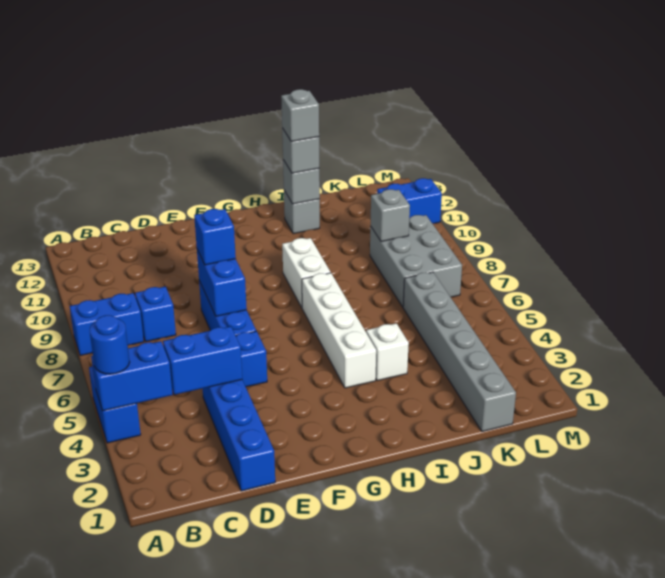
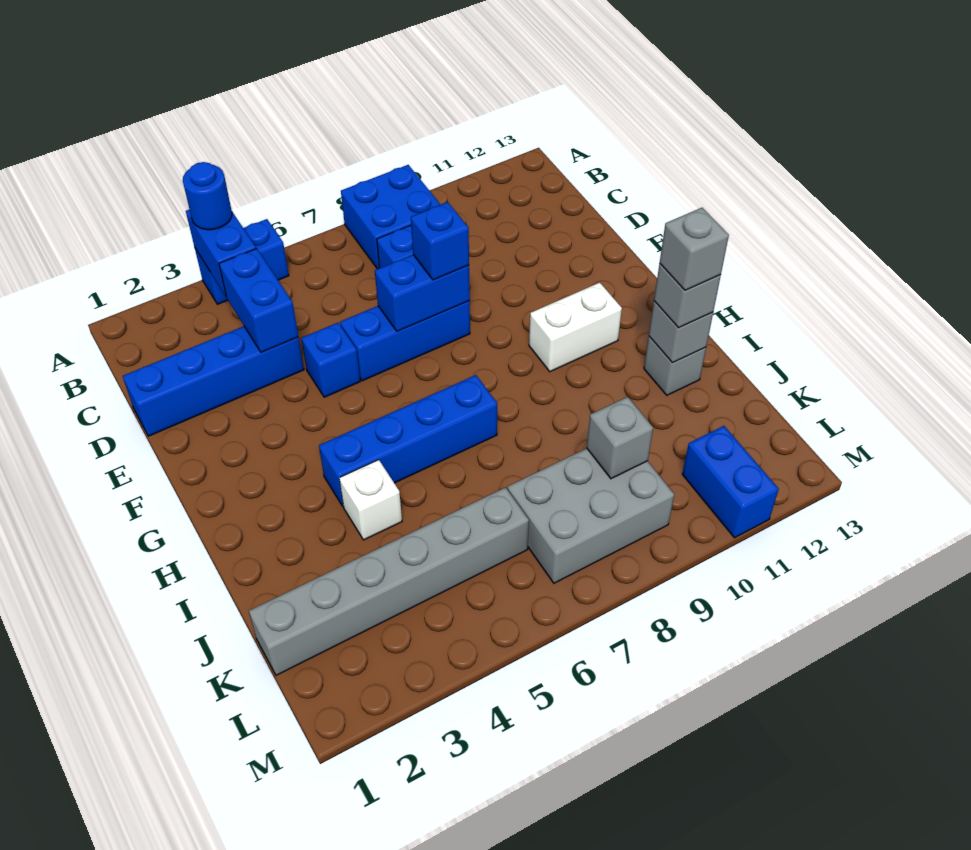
blue 1x2 brick [70,293,144,356] -> blue 2x2 brick [341,165,441,269]
white 1x4 brick [302,273,376,388] -> blue 1x4 brick [319,375,497,507]
white 1x2 brick [282,238,331,308] -> white 1x2 brick moved to [529,283,622,372]

